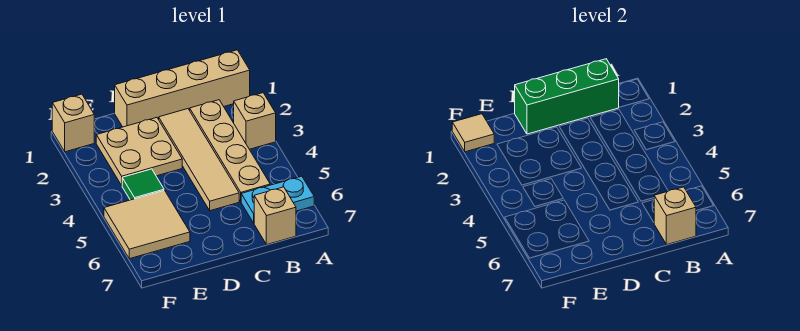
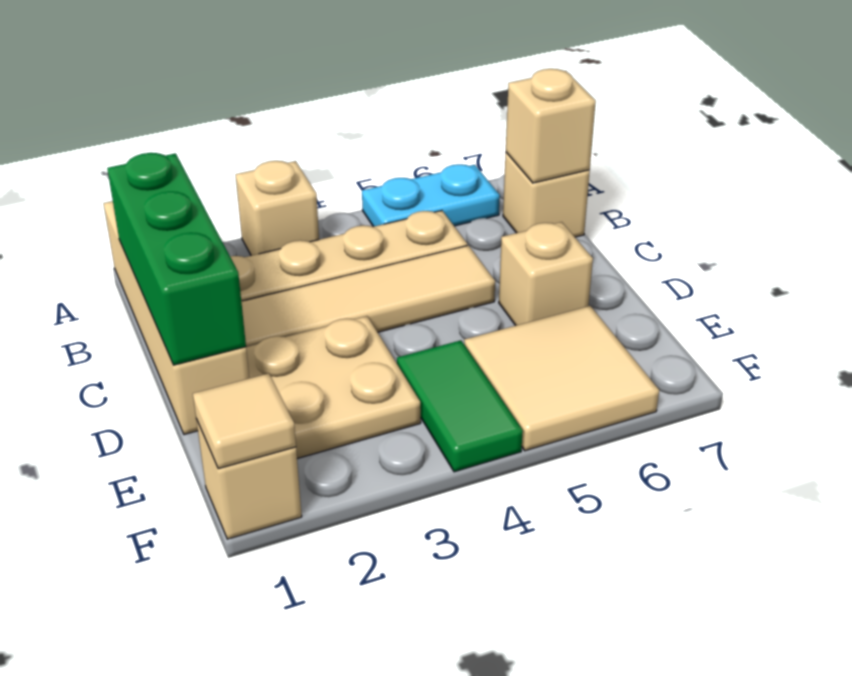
cyan 1x2 plate [241,176,314,223] -> cyan 1x2 plate turned to [362,164,500,227]
none -> tan 1x1 brick [499,222,593,326]
green 1x1 tile [122,169,164,200] -> green 1x2 tile [397,340,523,472]

